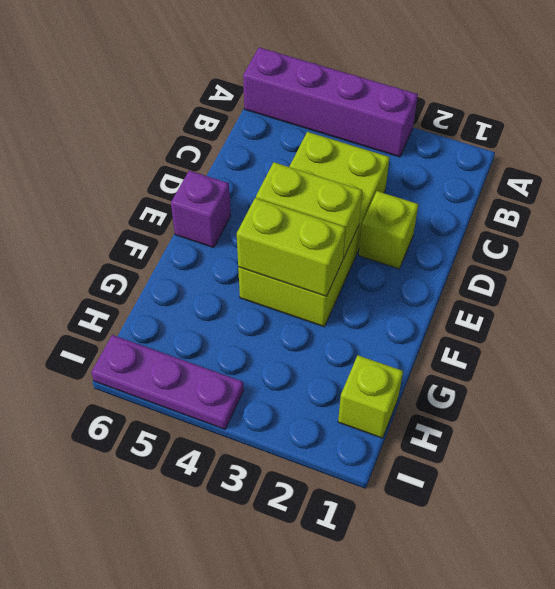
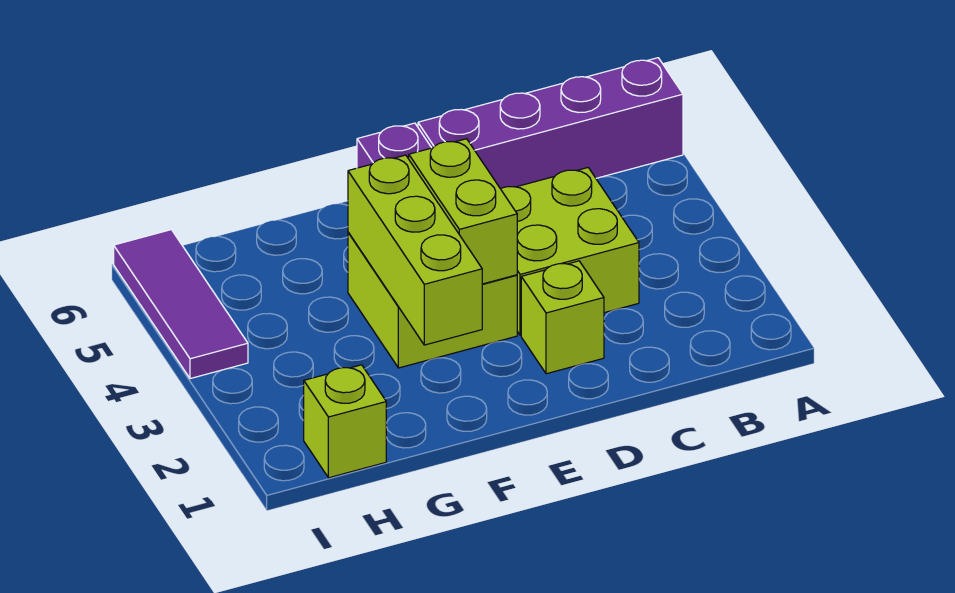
purple 1x4 brick [243,48,418,157] -> purple 1x4 brick turned to [418,58,683,188]
lime 1x2 brick [237,198,345,297] -> lime 1x3 brick [348,155,482,345]
purple 1x3 plate [91,335,244,429] -> purple 1x3 tile [114,230,248,379]

